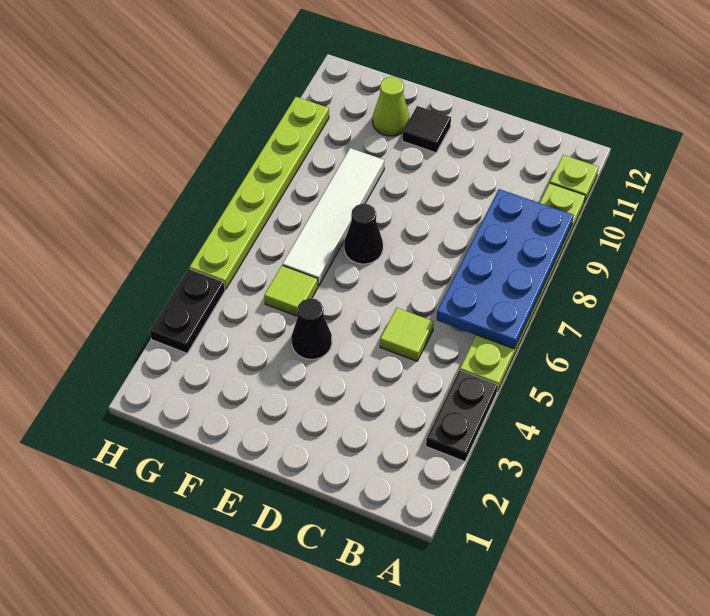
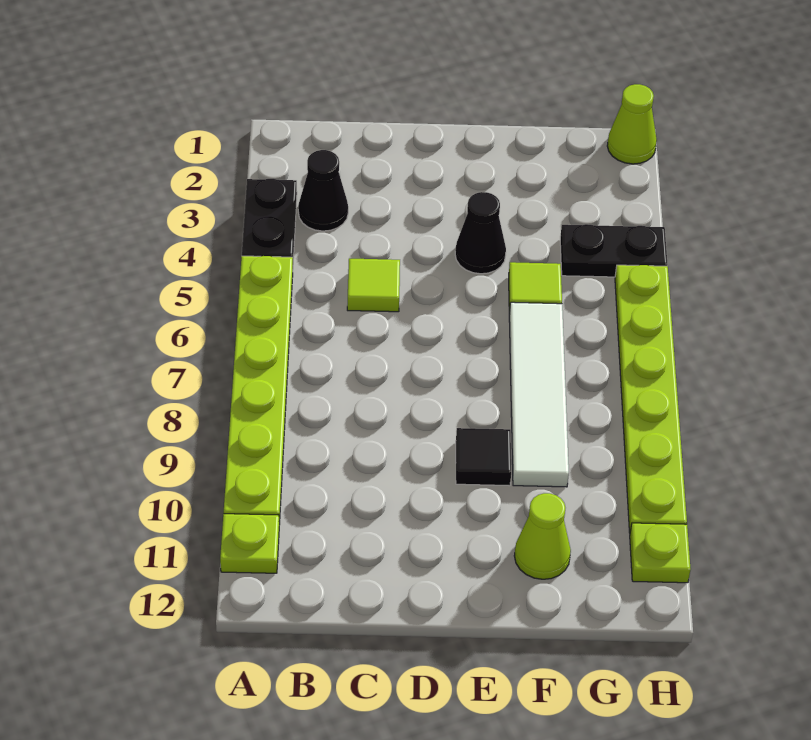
blue 2x4 plate [437,189,574,349] -> none
black 1x1 cone [344,204,383,264] -> black 1x1 cone moved to [298,150,348,231]
black 1x1 tile [402,106,451,153] -> black 1x1 tile moved to [456,428,511,486]
none -> lime 1x1 cone [607,84,657,164]
black 1x2 plate [150,269,225,353] -> black 1x2 plate turned to [560,224,667,277]
none -> lime 1x1 plate [630,523,691,583]

